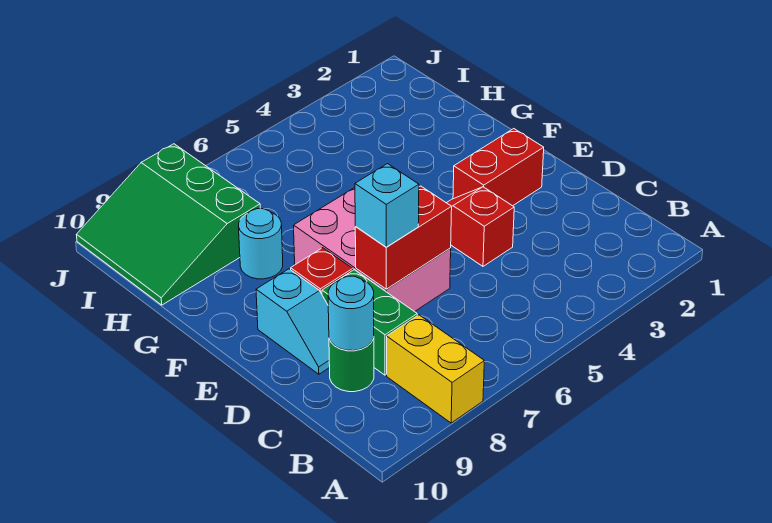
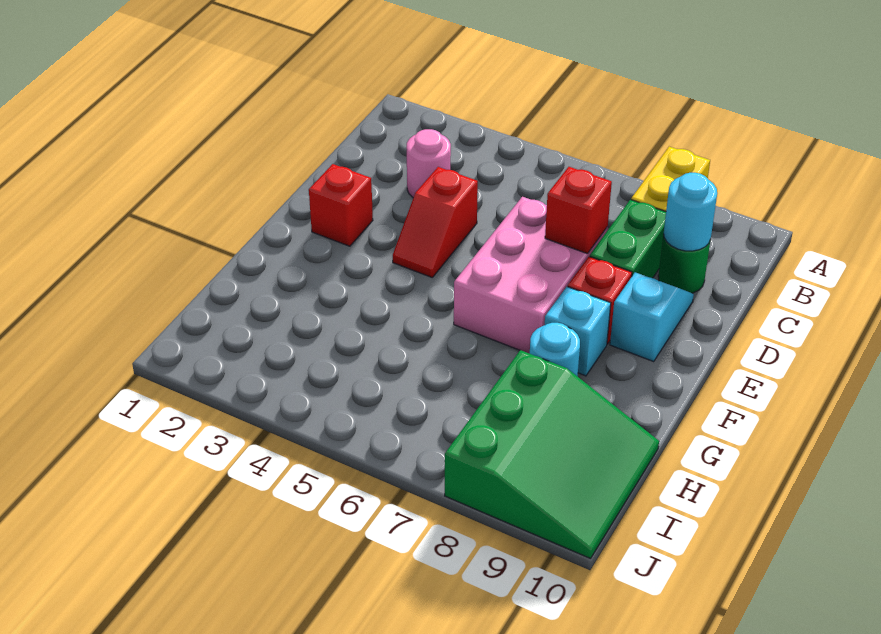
none -> pink 1x1 round brick [406,129,451,198]
red 1x2 brick [355,186,452,289] -> red 1x1 brick [545,167,612,254]
cyan 1x1 brick [355,164,419,247] -> cyan 1x1 brick moved to [545,287,611,376]
red 1x2 brick [453,129,544,206] -> red 1x1 brick [309,164,373,246]

